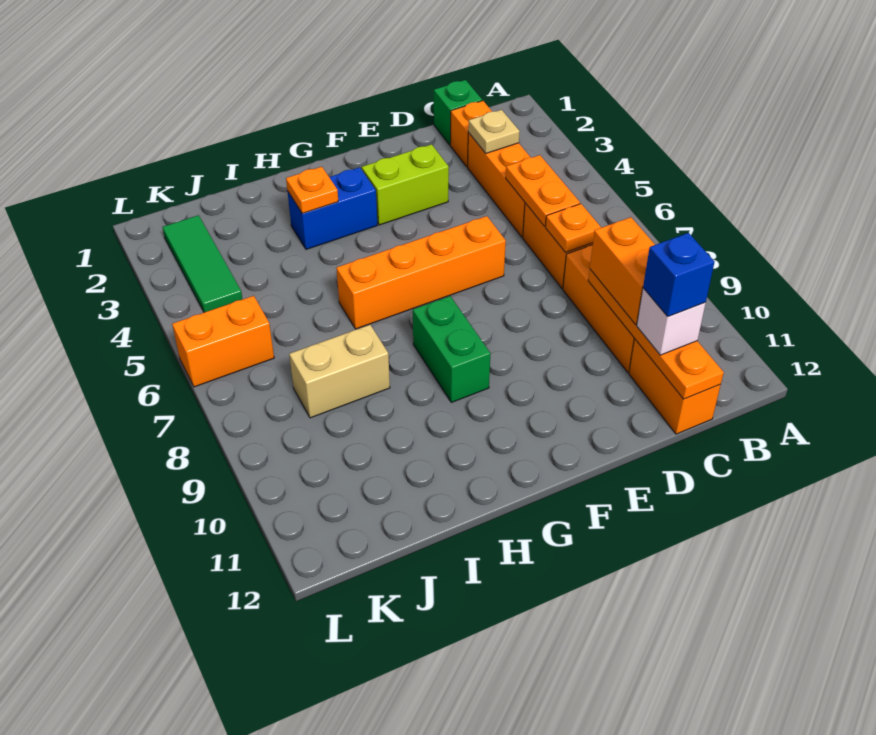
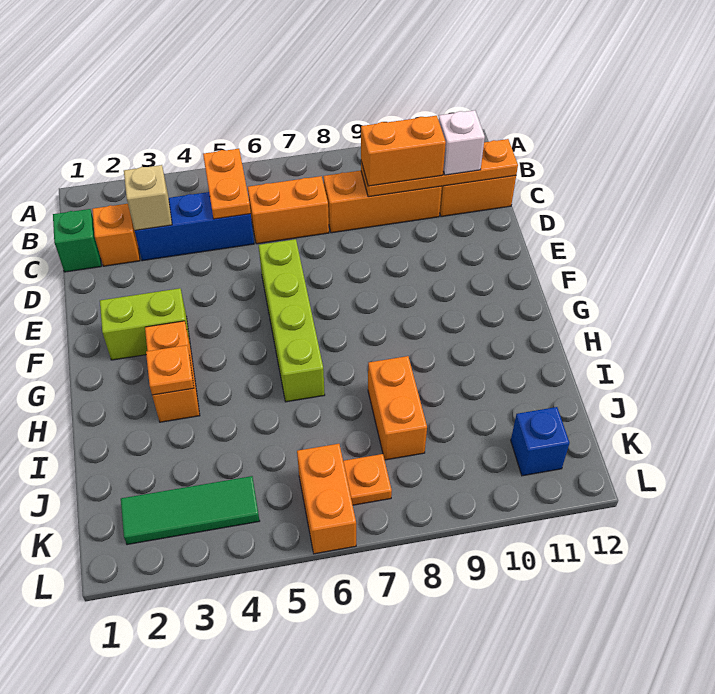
orange 1x3 brick [468,133,531,237] -> blue 1x3 brick [135,192,254,261]
tan 1x1 plate [468,110,520,153] -> tan 1x1 brick [124,165,172,230]
orange 1x2 plate [506,155,580,226] -> orange 1x2 plate turned to [203,149,251,219]
orange 1x1 plate [545,204,601,253] -> orange 1x1 plate moved to [343,454,392,505]
blue 1x1 brick [643,233,714,317] -> blue 1x1 brick moved to [511,407,570,476]
lime 1x2 brick [362,144,449,225] -> lime 1x2 brick turned to [100,288,190,360]
orange 1x4 brick [336,216,506,329] -> lime 1x4 brick [259,239,325,402]
blue 1x2 brick [287,167,377,249] -> orange 1x2 brick [145,321,200,422]
green 1x2 brick [413,296,491,402] -> none
tan 1x2 brick [289,325,390,418] -> orange 1x2 brick [368,356,427,460]

